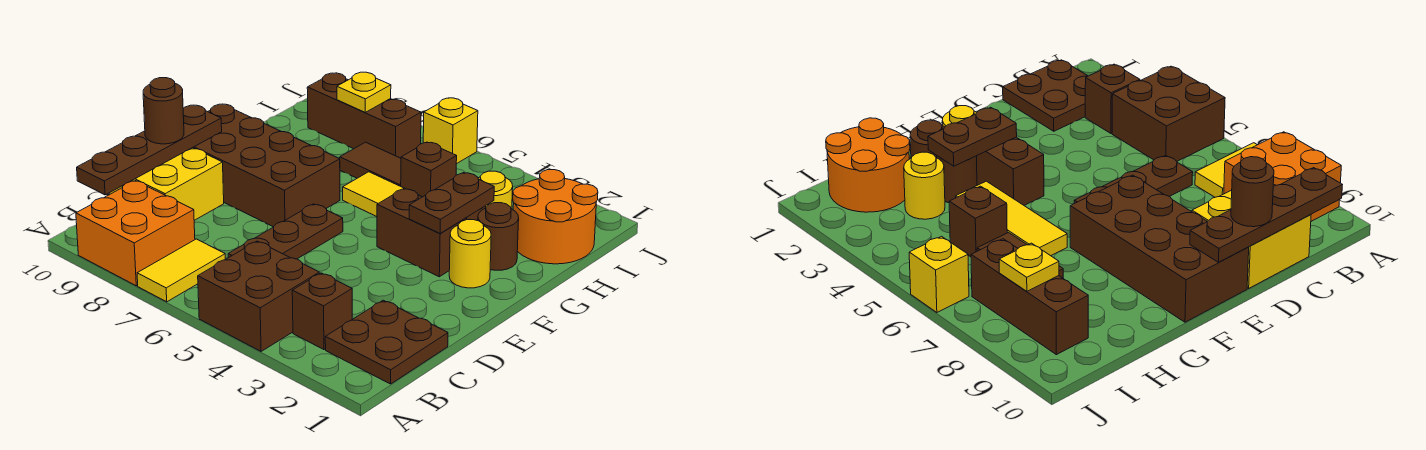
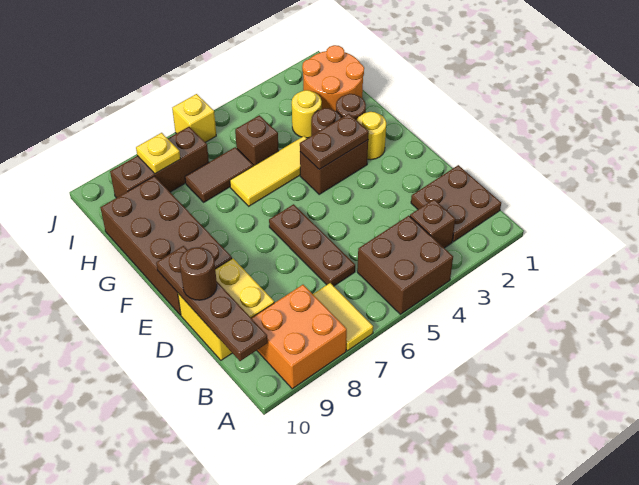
brown 2x4 brick [193,104,340,227] -> brown 2x4 brick turned to [100,176,232,315]
brown 1x2 plate [409,173,494,234] -> brown 1x2 plate turned to [300,114,369,169]

